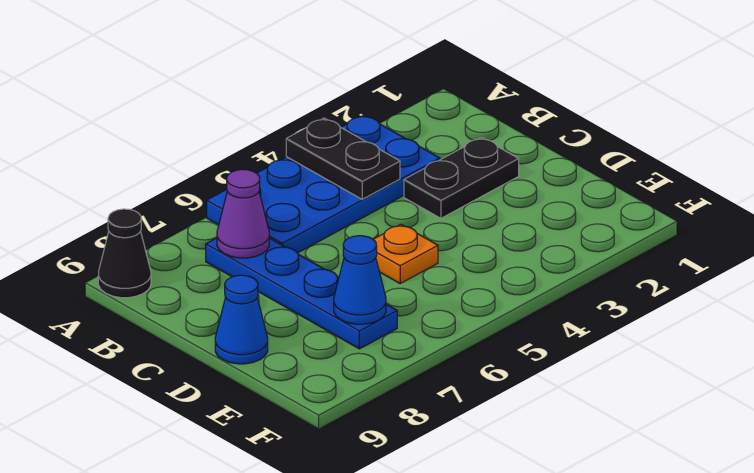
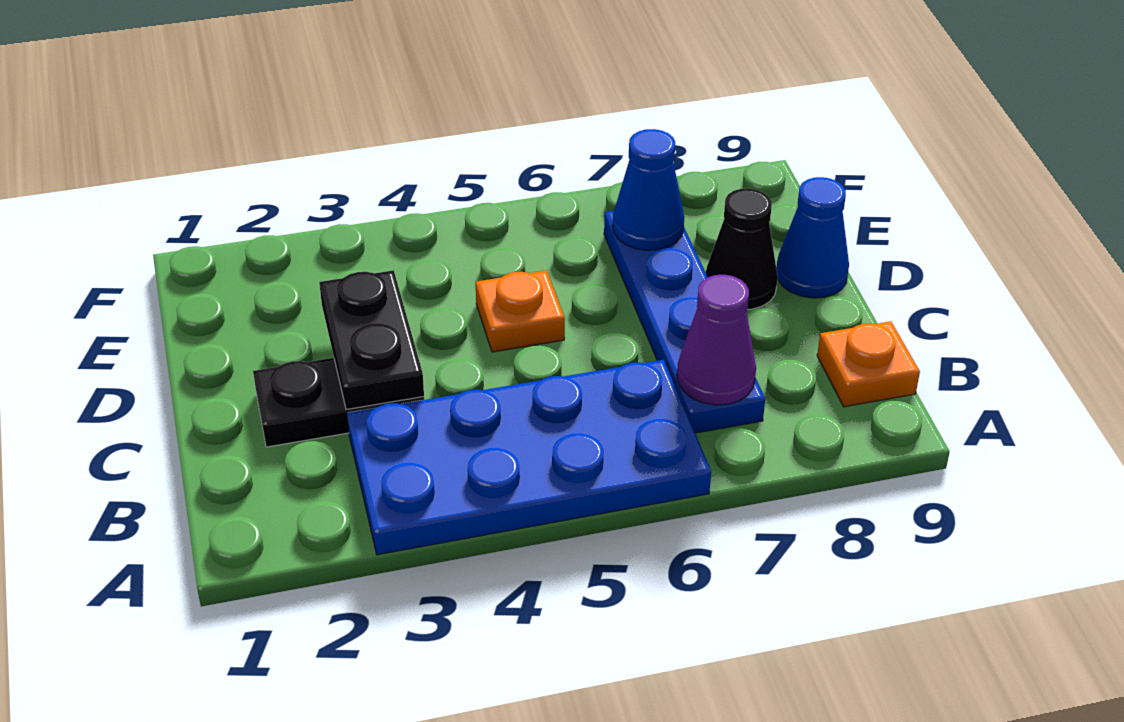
black 1x2 plate [286,118,400,199] -> black 1x2 plate moved to [319,270,424,409]
black 1x1 cone [98,209,151,298] -> black 1x1 cone moved to [706,188,778,310]
none -> orange 1x1 plate [817,321,920,407]

